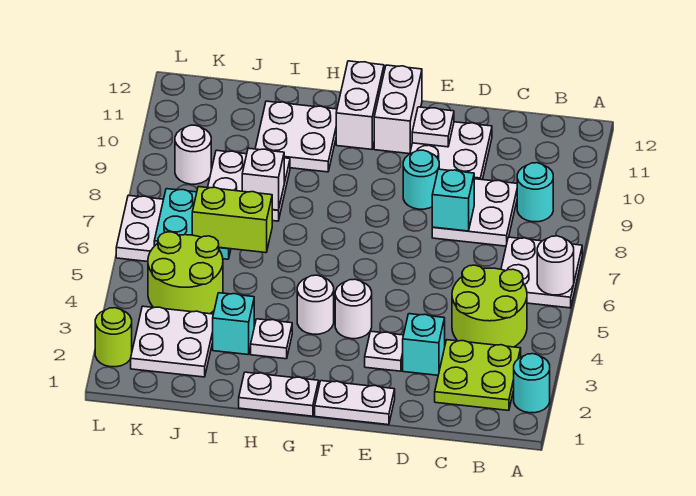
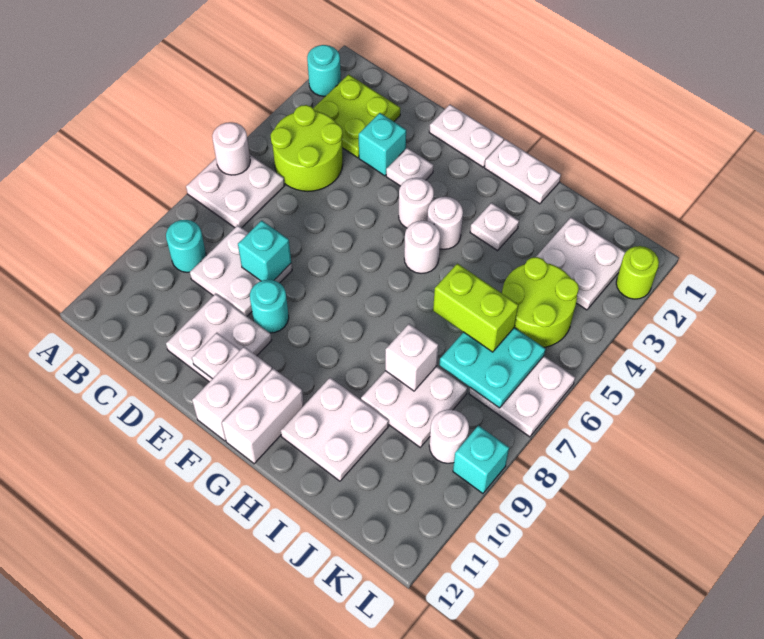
none -> white 1x1 round brick [404,221,440,273]
cyan 1x1 brick [213,293,254,355] -> cyan 1x1 brick moved to [453,426,509,493]

